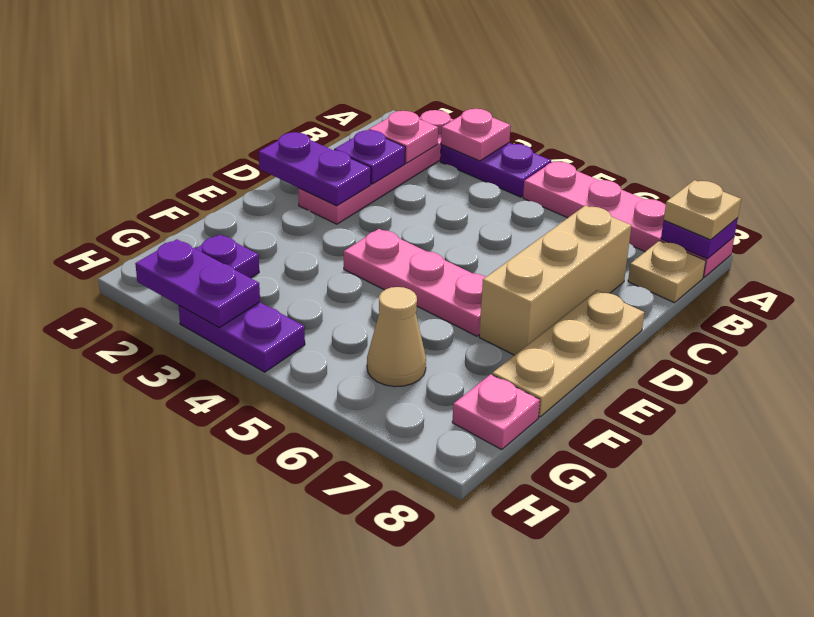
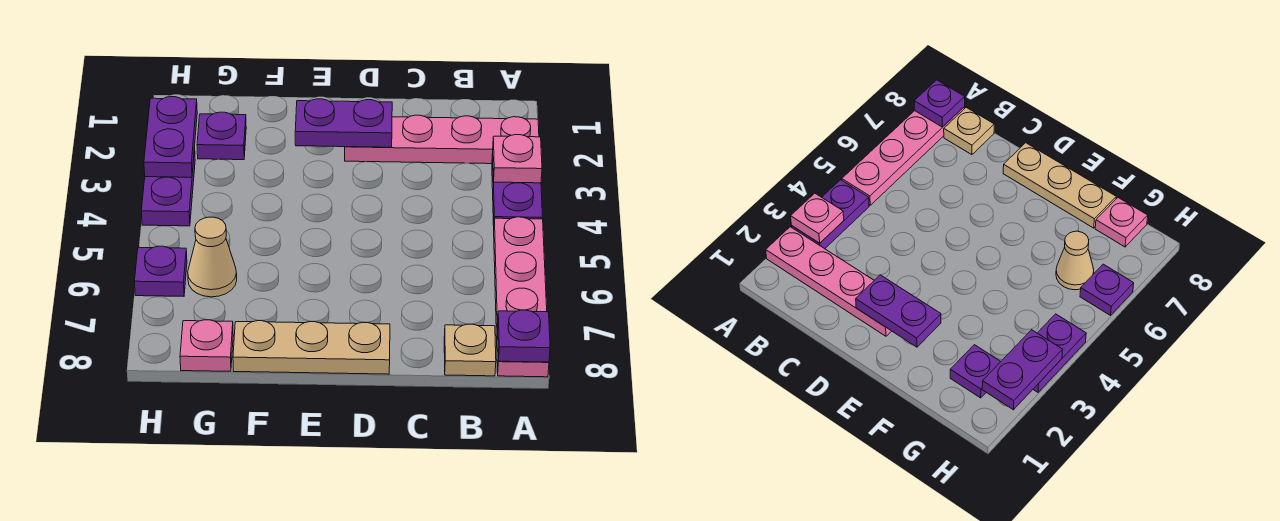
tan 1x1 plate [664,180,741,240] -> none
pink 1x1 plate [369,111,438,163] -> none
purple 1x1 plate [334,130,405,184] -> purple 1x1 plate moved to [134,246,187,296]
tan 1x3 brick [479,205,631,355] -> none
purple 1x2 plate [259,132,371,206] -> purple 1x2 plate turned to [295,99,392,147]
pink 1x3 plate [344,229,485,336] -> none

